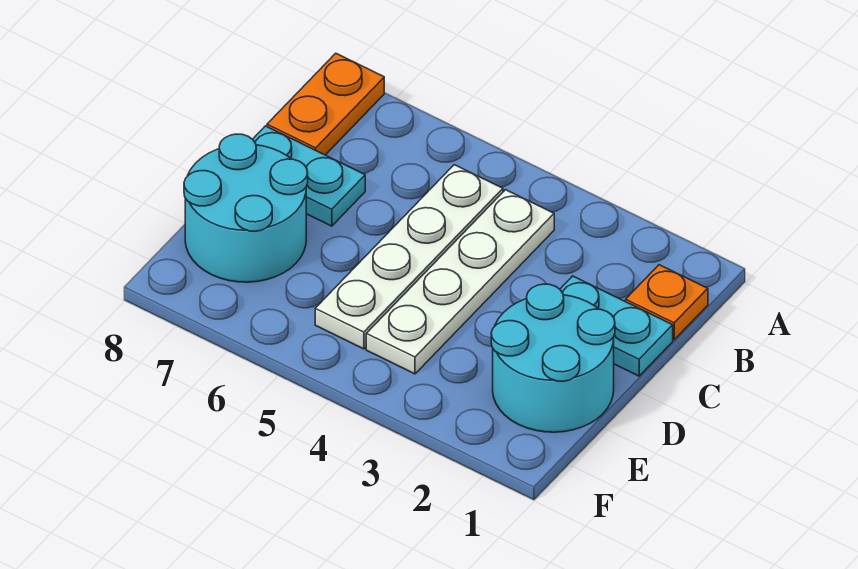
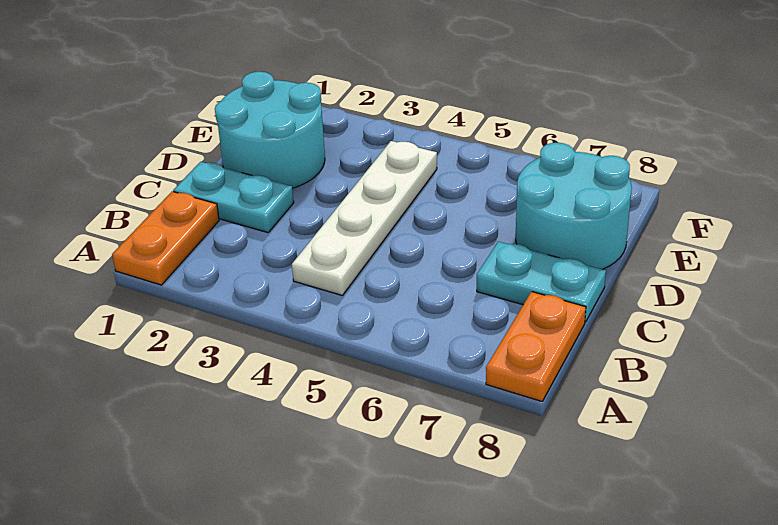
orange 1x1 plate [626,265,708,340] -> orange 1x2 plate [112,191,219,285]
white 1x4 plate [315,165,503,349] -> none

